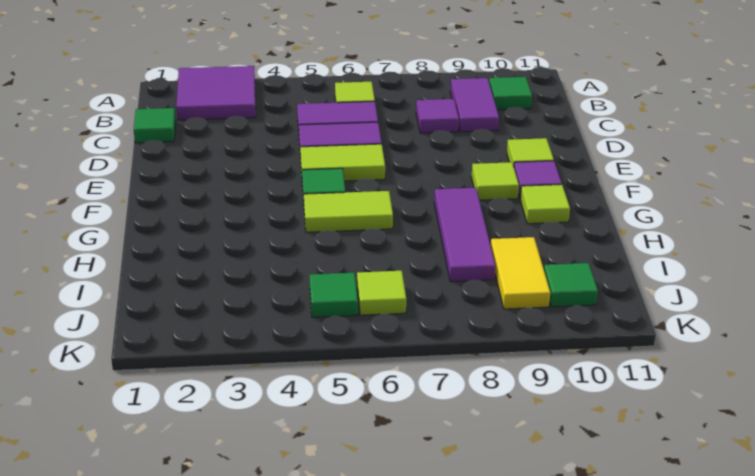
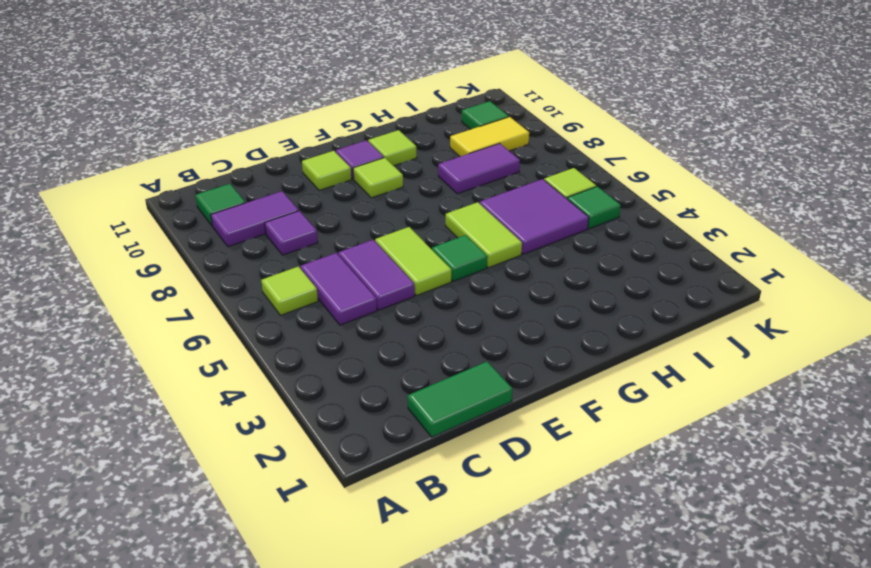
purple 2x2 tile [176,66,256,120] -> purple 2x2 tile moved to [479,179,589,254]
green 1x1 tile [134,108,176,143] -> green 1x2 tile [408,362,512,437]
purple 1x3 tile [434,188,495,282] -> purple 1x2 tile [438,143,520,194]

